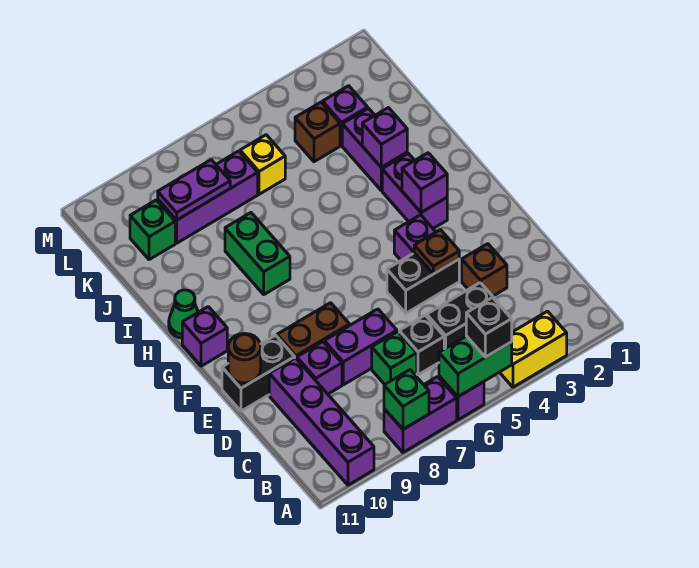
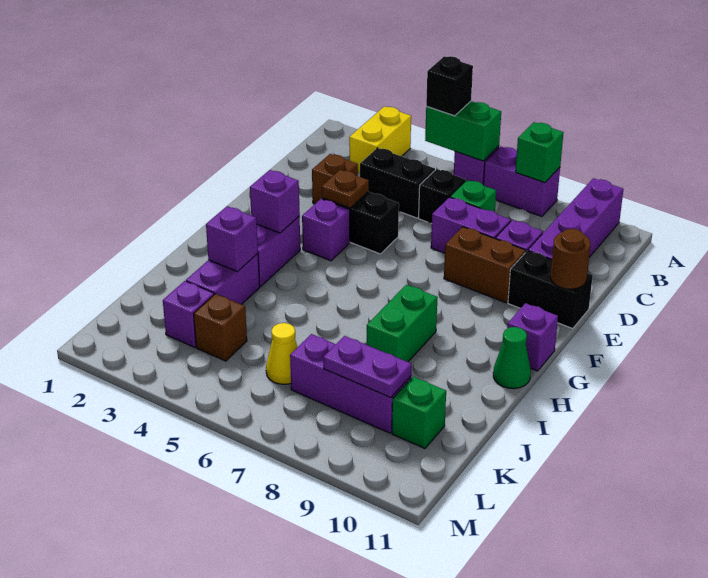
yellow 1x2 brick [500,311,567,387] -> yellow 1x2 brick turned to [349,106,411,173]
yellow 1x1 brick [240,135,285,194] -> yellow 1x1 cone [266,323,297,384]

